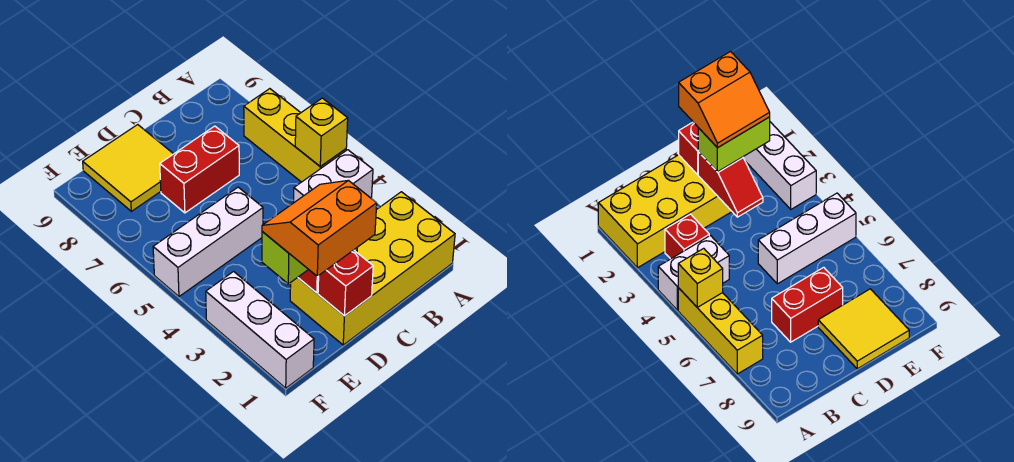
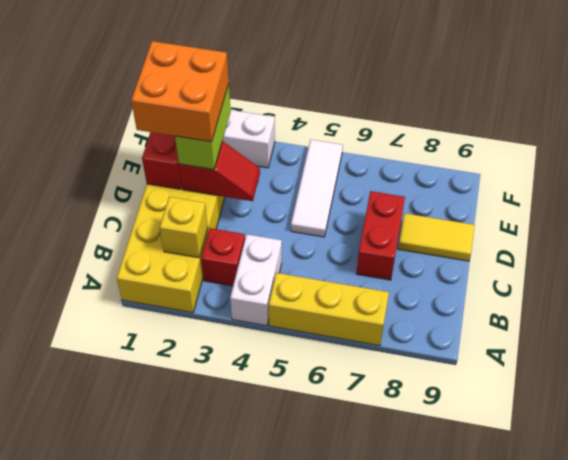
yellow 1x1 brick [295,98,348,167] -> yellow 1x1 brick moved to [160,197,208,258]
orange 2x2 slope [262,180,377,276] -> orange 2x2 brick [131,41,229,142]
white 1x3 brick [153,187,263,296] -> white 1x3 tile [291,140,343,237]
yellow 2x2 tile [83,125,173,211] -> yellow 1x2 tile [398,213,475,261]

